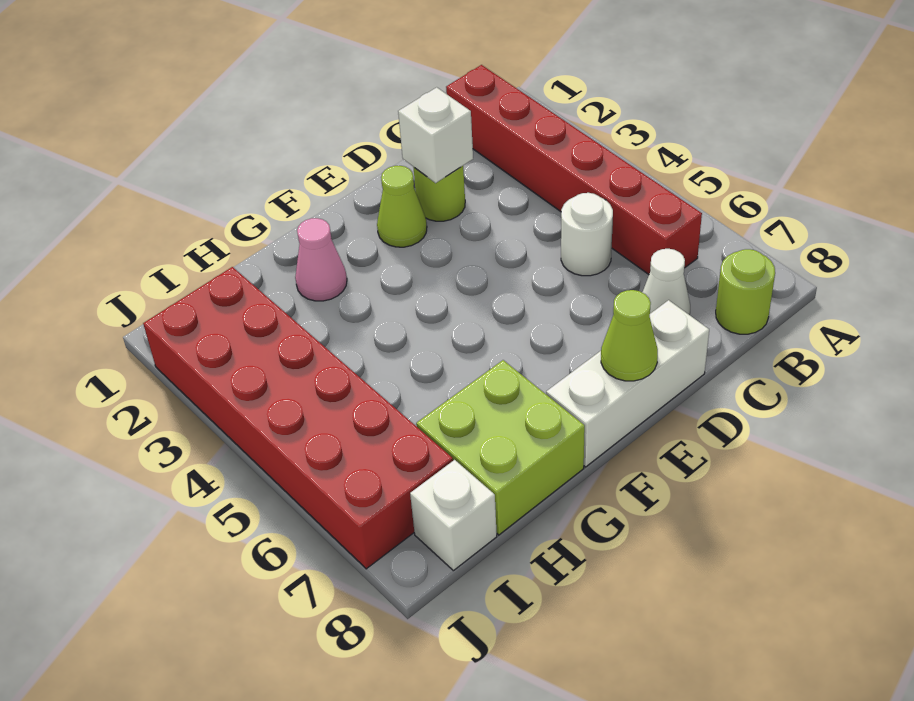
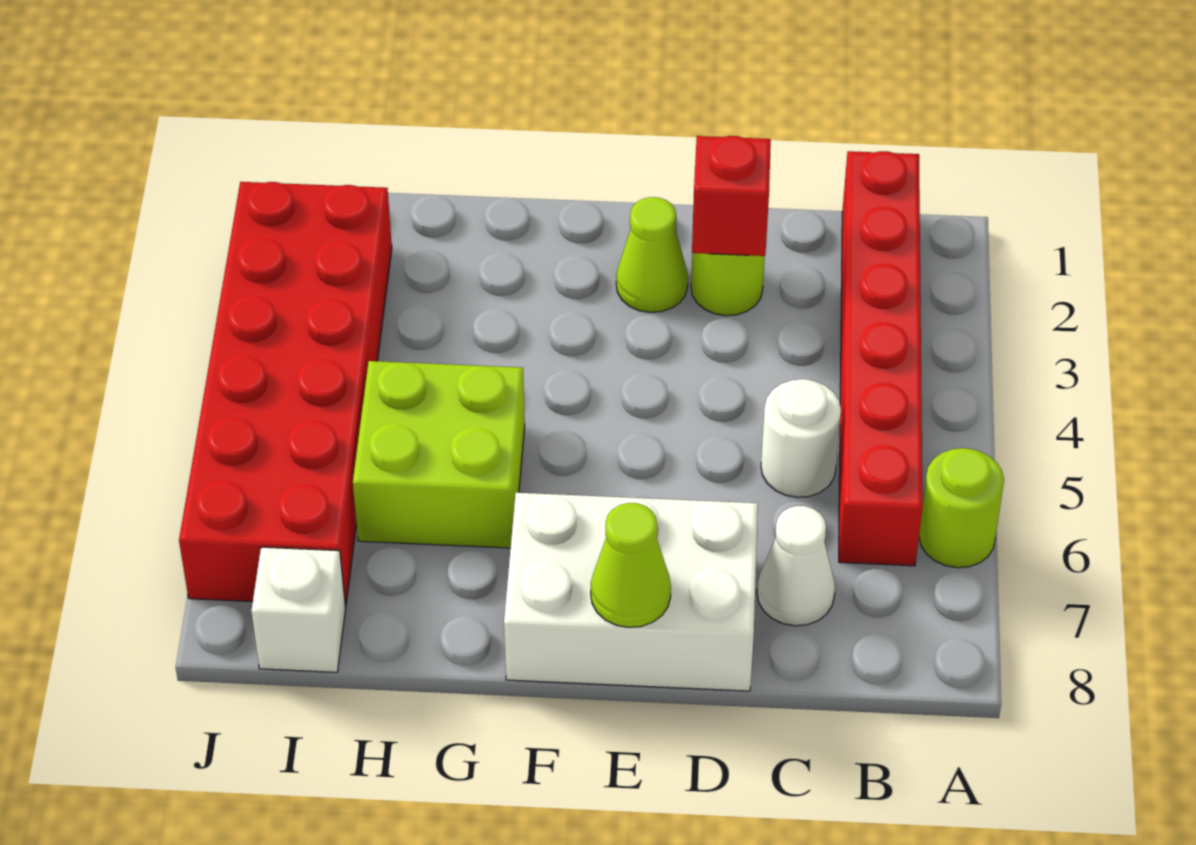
lime 1x1 round brick [716,249,775,334] -> lime 1x1 round brick moved to [919,448,1004,568]
white 1x1 brick [398,87,473,183] -> red 1x1 brick [692,136,771,256]
white 1x3 brick [546,300,709,467] -> white 2x3 brick [504,493,758,691]
pink 1x1 cone [295,218,347,301] -> none
lime 2x2 brick [416,360,585,535] -> lime 2x2 brick moved to [353,361,525,548]

